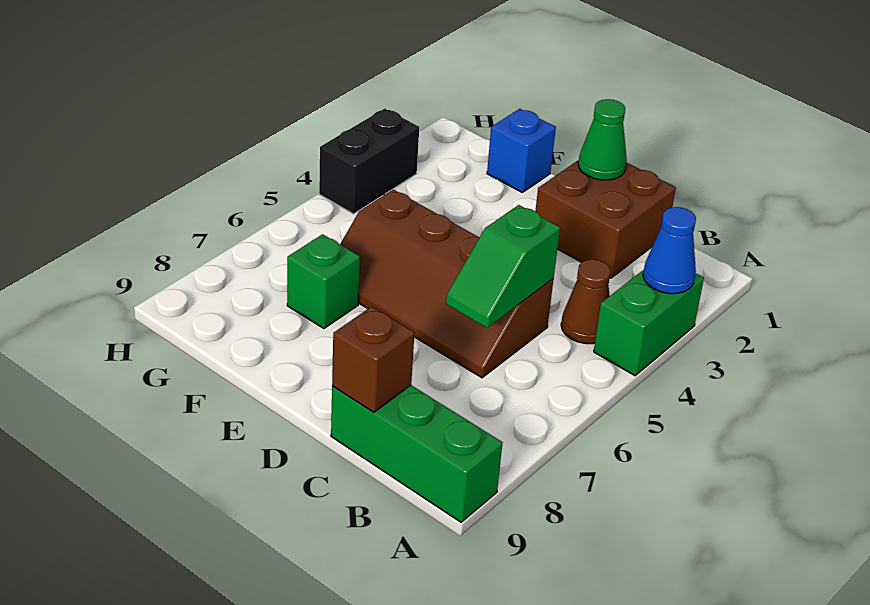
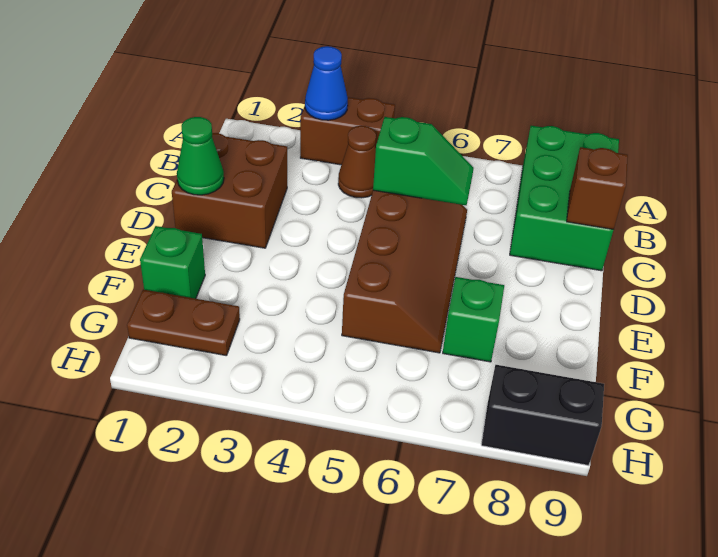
green 1x2 brick [594,270,704,376] -> brown 1x2 brick [300,97,395,165]
green 1x3 brick [331,385,503,522] -> green 2x3 brick [510,126,619,271]
blue 1x1 brick [487,109,556,193] -> green 1x1 brick [140,226,205,299]
none -> brown 1x2 plate [127,290,240,356]
black 1x2 brick [319,109,419,214] -> black 1x2 brick moved to [481,365,604,465]

